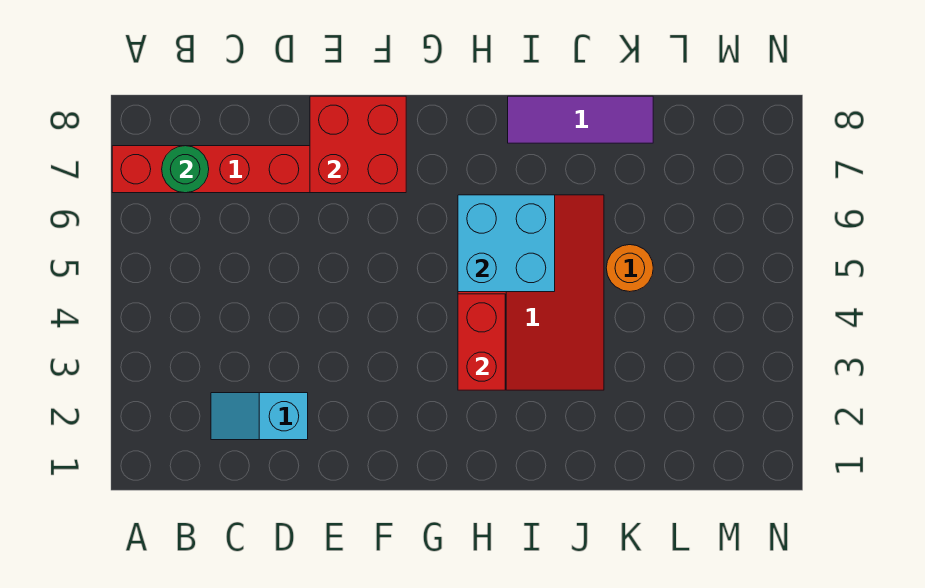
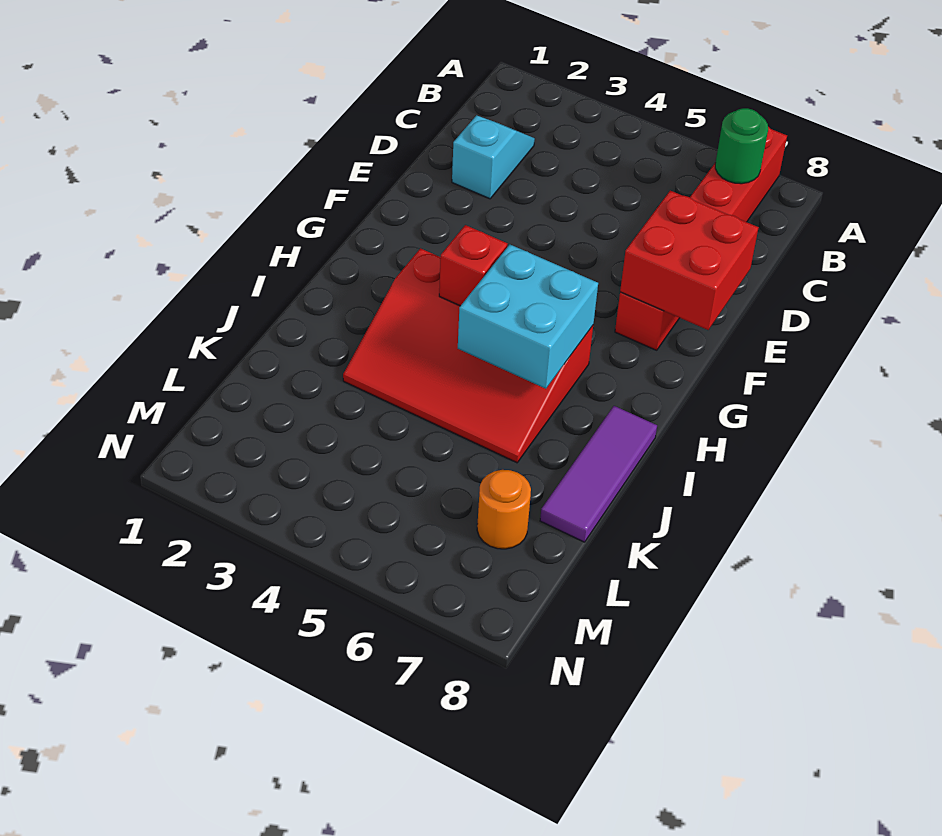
red 1x2 brick [458,294,505,390] -> red 1x1 brick [439,225,507,306]
orange 1x1 round brick [606,245,653,292] -> orange 1x1 round brick moved to [477,470,531,549]

